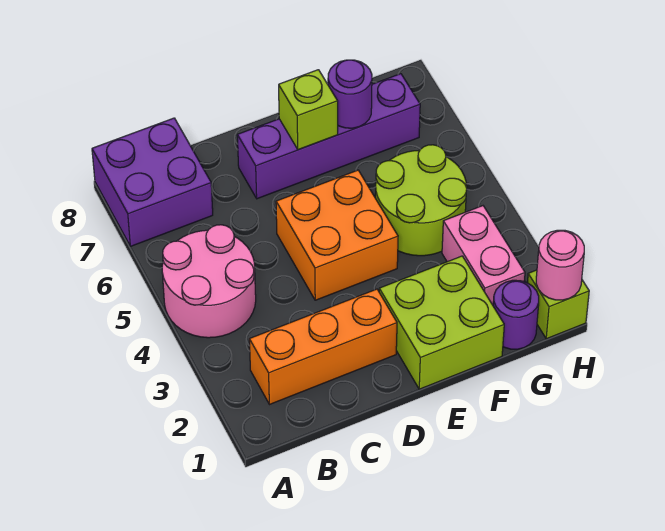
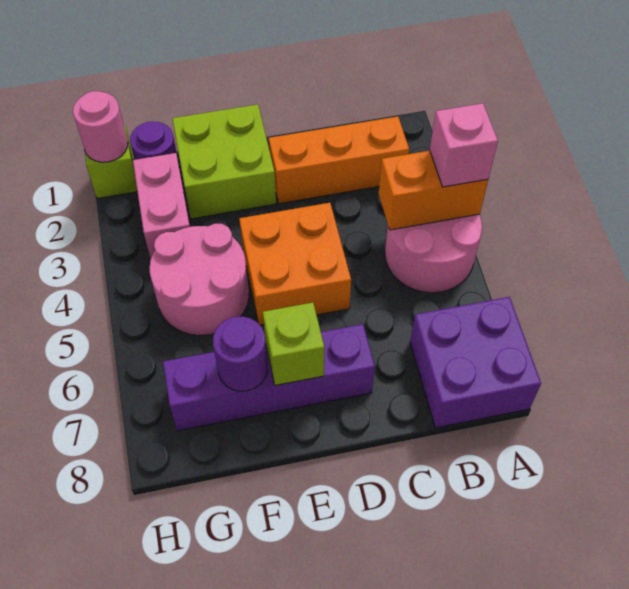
none -> orange 1x2 brick [379,151,488,230]
none -> pink 1x1 brick [430,103,498,187]
lime 2x2 round brick [375,145,467,256] -> pink 2x2 round brick [150,224,249,335]

